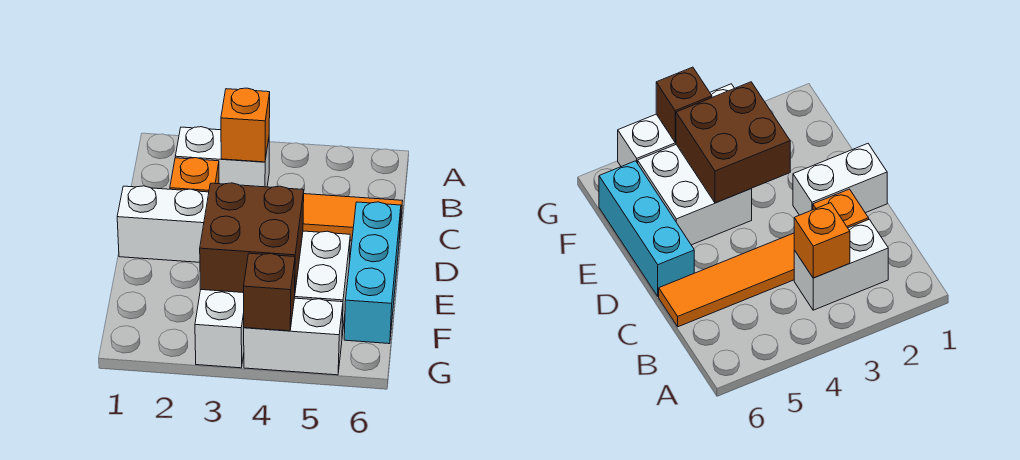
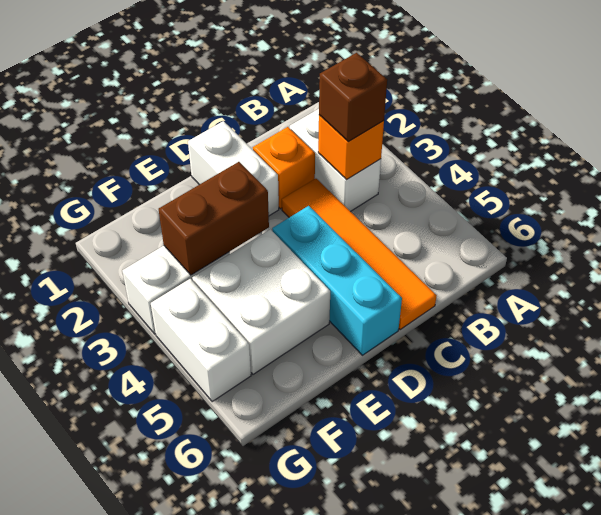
cyan 1x3 brick [344,202,401,344] -> cyan 1x3 brick turned to [272,206,402,355]
brown 2x2 brick [200,183,304,293] -> brown 1x2 brick [159,162,269,275]
brown 1x1 brick [244,253,295,331] -> brown 1x1 brick moved to [319,53,387,142]

